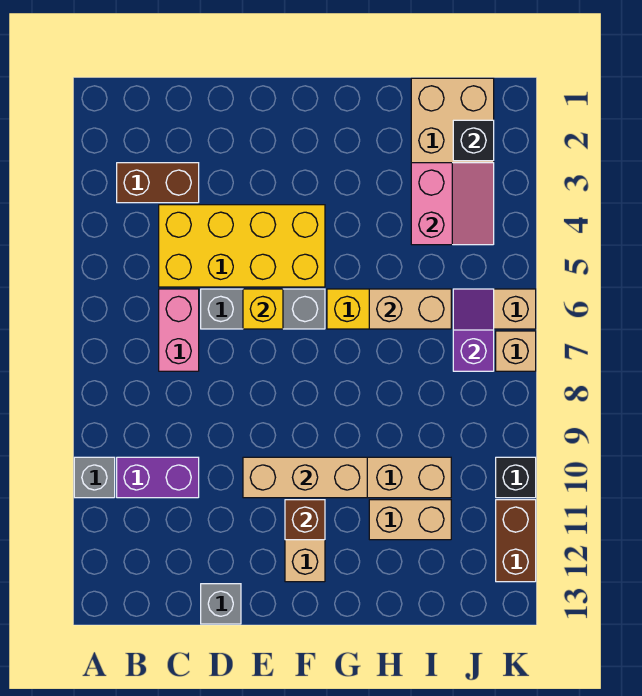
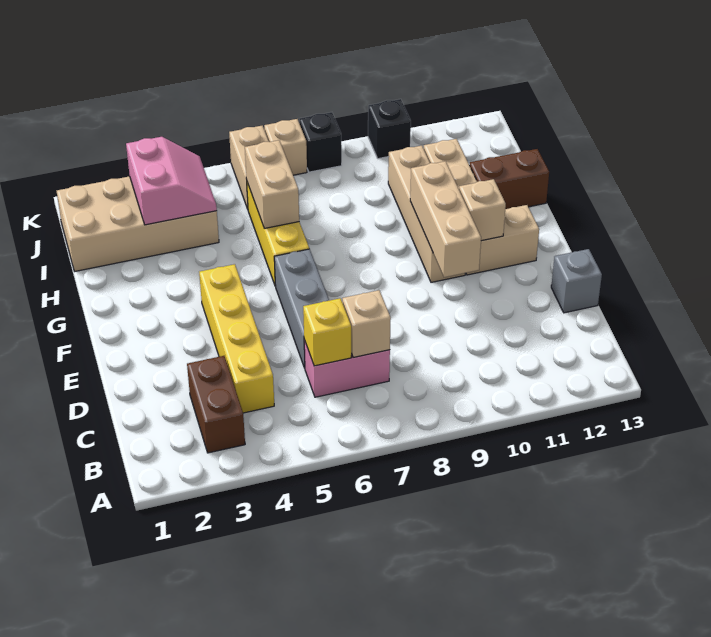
grey 1x1 brick [74,457,115,498] -> none
purple 1x2 brick [117,457,199,498] -> none
yellow 2x4 brick [159,205,325,287] -> yellow 1x4 brick [199,264,274,413]
none -> tan 1x1 brick [342,290,391,358]
yellow 1x1 brick [243,289,283,329] -> yellow 1x1 brick moved to [303,298,351,366]
brown 1x1 brick [285,500,325,540] -> tan 1x1 brick [459,179,506,241]
pink 2x2 slope [411,163,494,245] -> pink 2x2 slope turned to [126,137,217,225]
black 1x1 brick [453,120,494,161] -> black 1x1 brick moved to [299,112,342,172]
purple 1x2 slope [453,289,494,371] -> none
brown 1x2 brick [496,500,536,582] -> brown 1x2 brick moved to [470,149,549,209]

